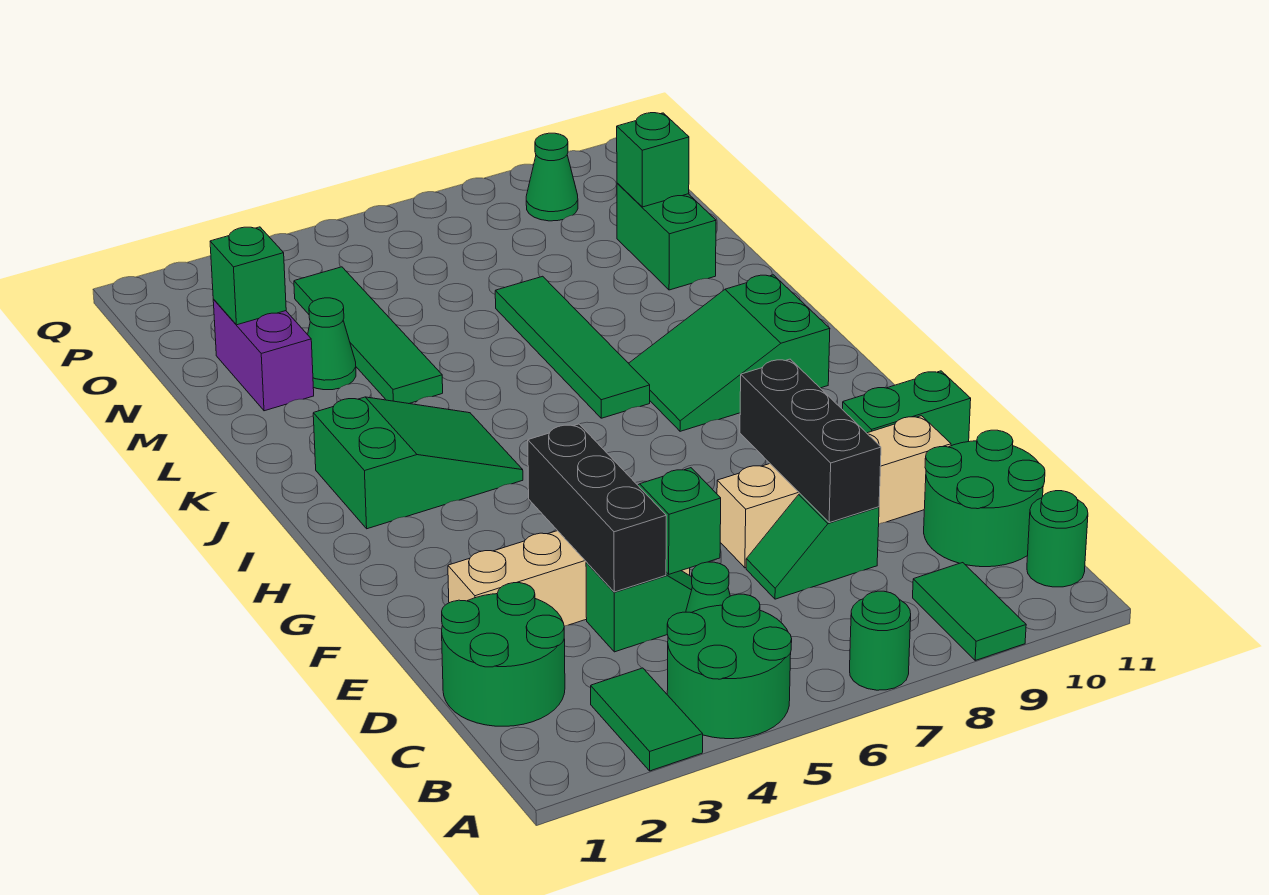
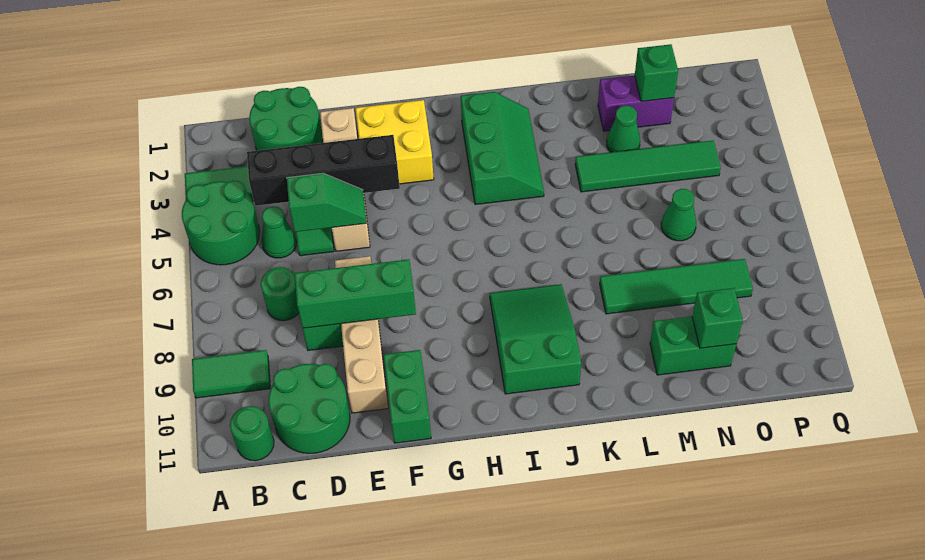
green 1x1 round brick [850,591,911,690] -> green 1x1 round brick moved to [261,267,299,321]
black 1x3 brick [528,424,666,592] -> black 1x4 brick [247,135,400,206]
black 1x3 brick [740,359,881,523] -> green 1x3 brick [295,259,416,328]
none -> yellow 2x2 brick [355,100,434,184]
green 2x3 slope [313,397,523,529] -> green 2x3 slope turned to [461,92,544,205]
green 1x4 tile [495,276,650,418] -> green 1x4 tile moved to [600,259,753,314]
green 1x1 cone [526,133,578,221] -> green 1x1 cone moved to [661,189,696,241]

